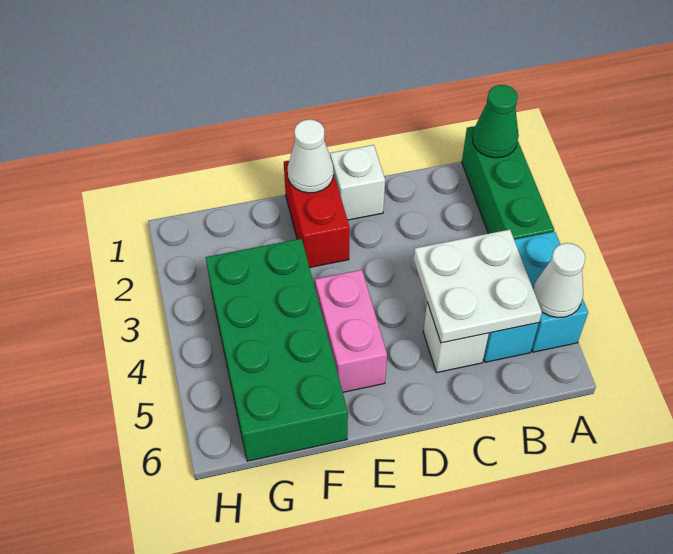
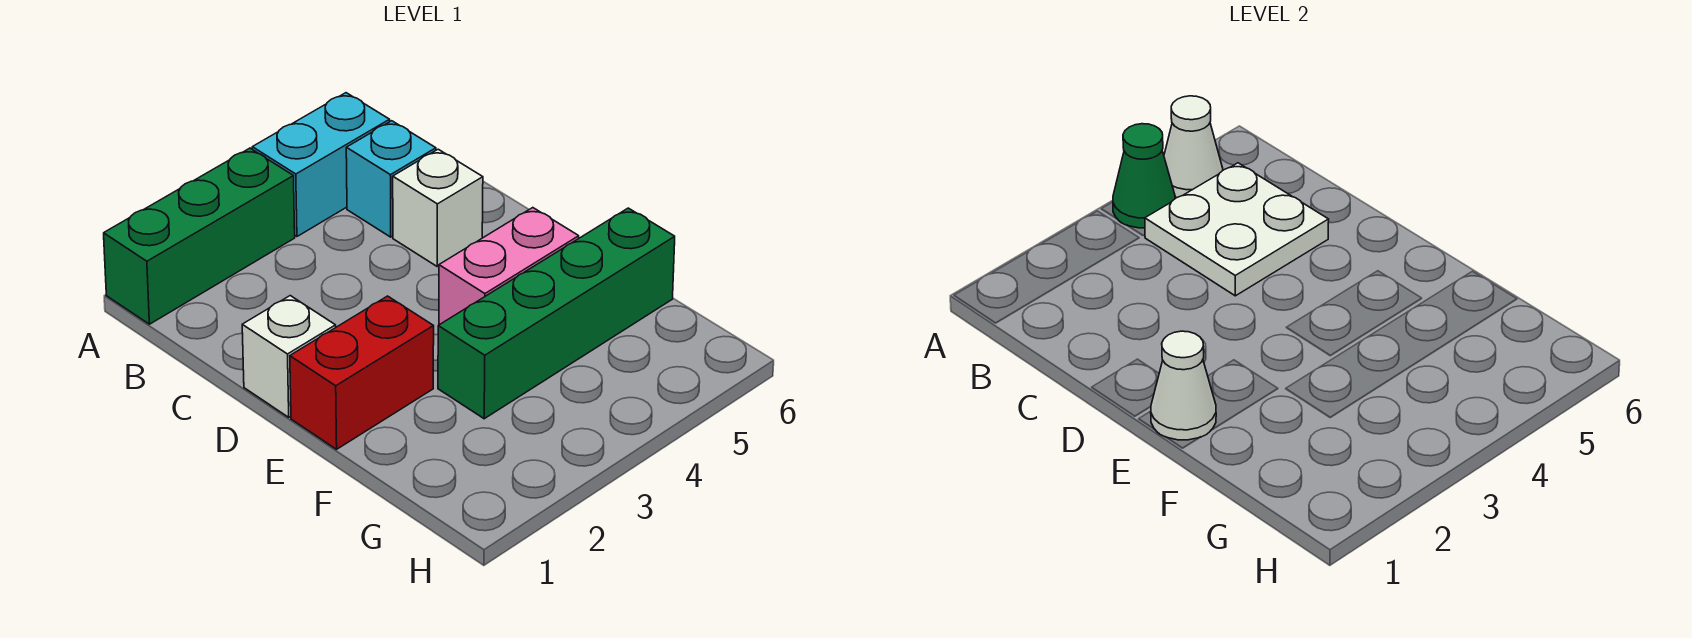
green 1x1 cone [472,85,519,158] -> green 1x1 cone moved to [1113,124,1175,228]
green 2x4 brick [206,239,348,461] -> green 1x4 brick [438,208,675,419]

